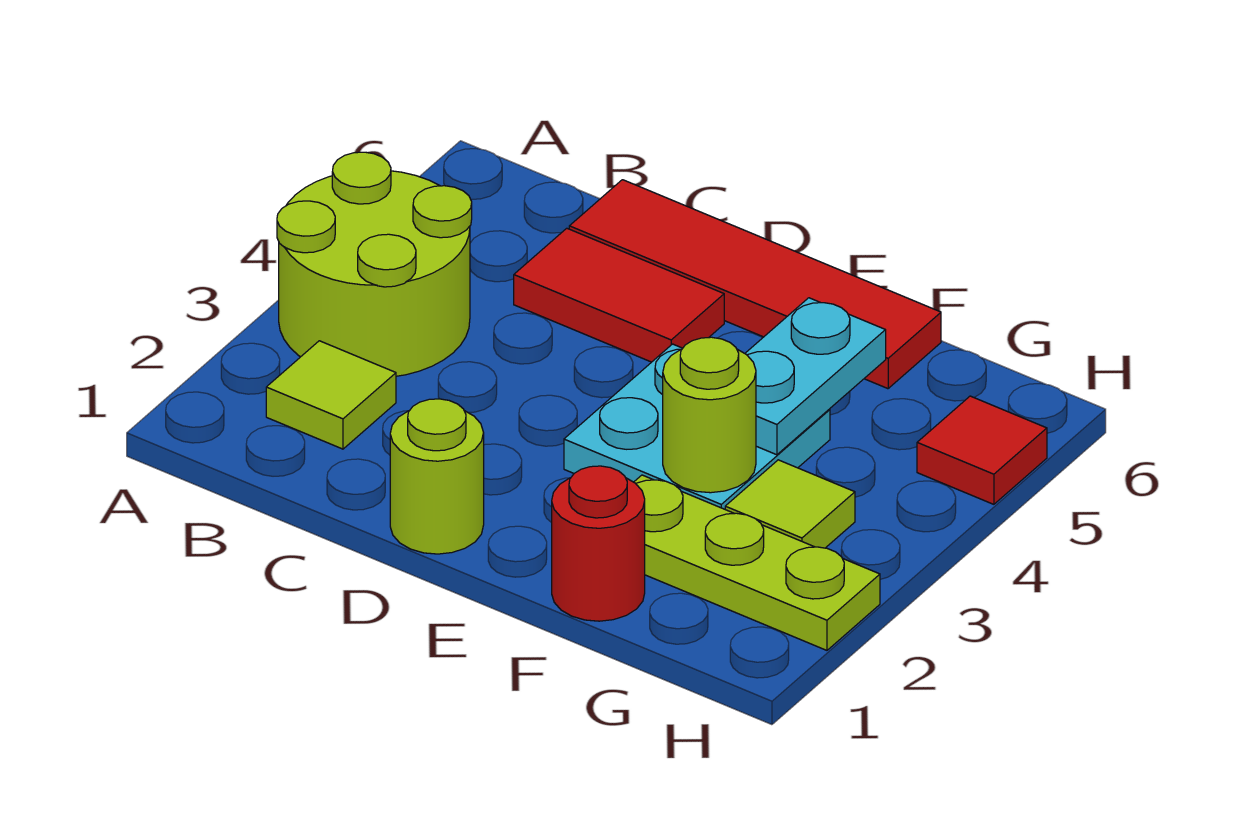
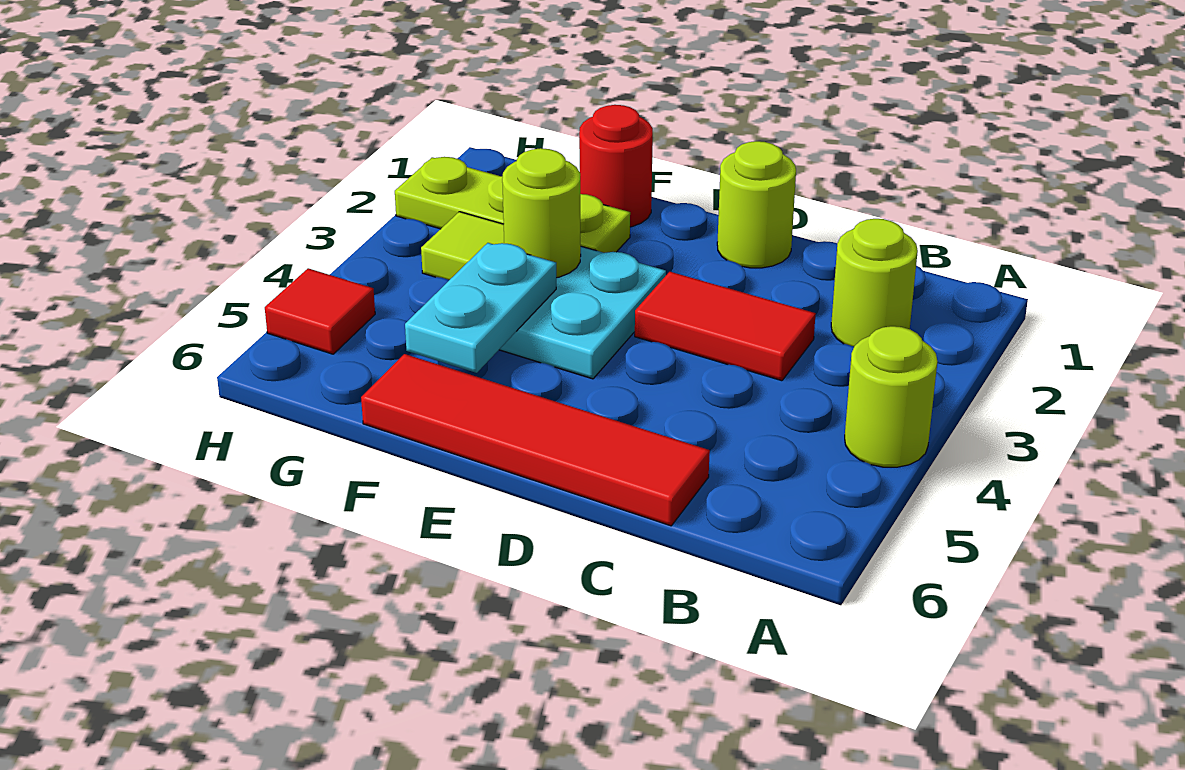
lime 2x2 round brick [277,152,472,376] -> lime 1x1 round brick [845,326,938,467]
lime 1x1 tile [266,341,396,449] -> lime 1x1 round brick [831,219,918,347]
red 1x2 tile [514,228,724,362] -> red 1x2 tile moved to [635,272,816,381]

